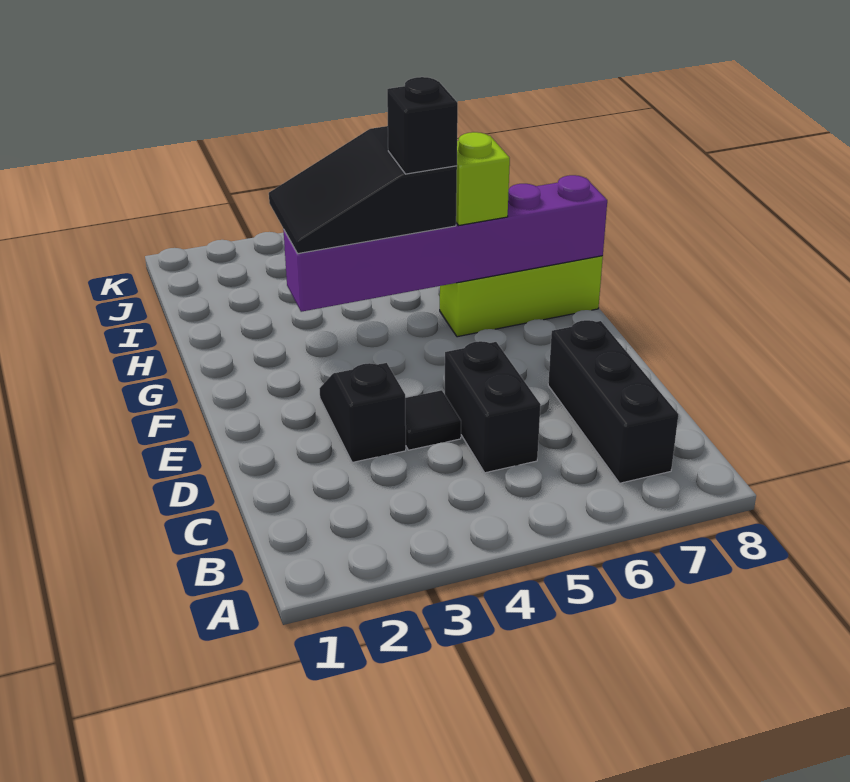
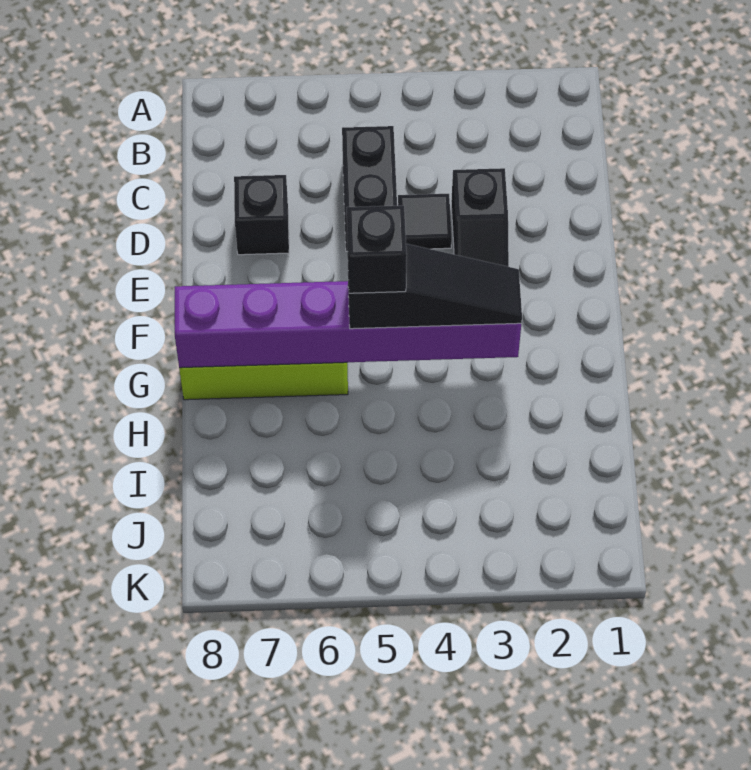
black 1x3 brick [548,320,678,483] -> black 1x1 brick [234,175,289,255]
black 2x3 slope [269,126,457,254] -> black 1x3 slope [347,244,522,329]
lime 1x1 brick [456,132,510,225] -> none

